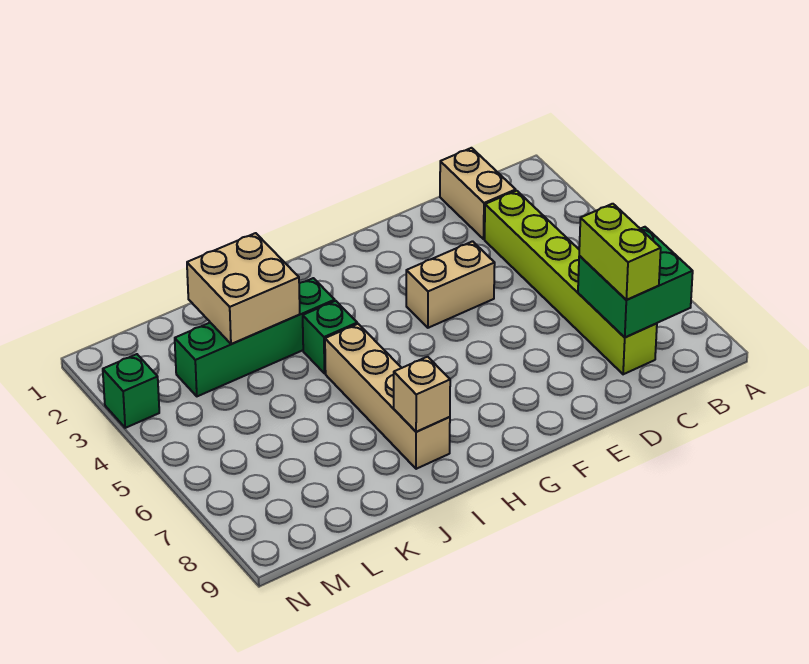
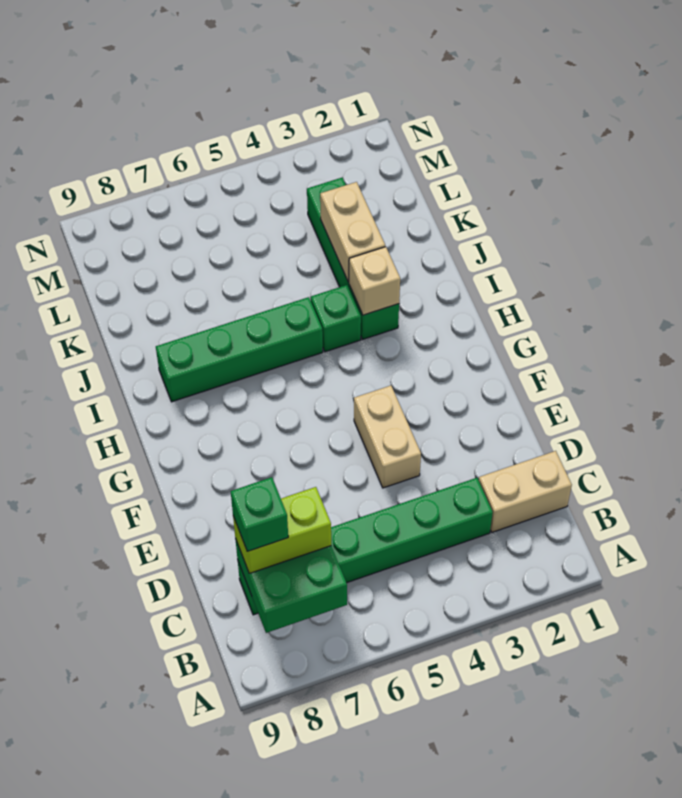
lime 1x6 brick [485,191,657,374] -> green 1x6 brick [238,478,493,615]
tan 1x4 brick [325,324,450,469] -> green 1x4 brick [156,297,323,402]
tan 1x1 brick [394,357,450,432] -> tan 1x1 brick moved to [349,247,400,315]
tan 2x2 brick [187,233,300,344] -> tan 1x2 brick [320,182,385,282]
green 1x1 brick [103,354,159,428] -> green 1x1 brick moved to [231,477,288,551]

